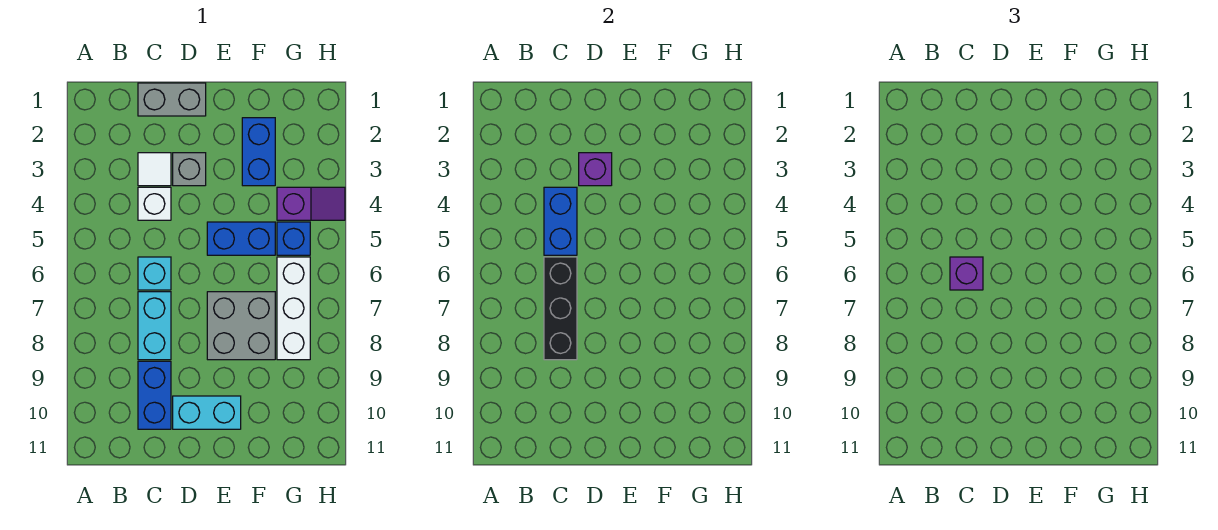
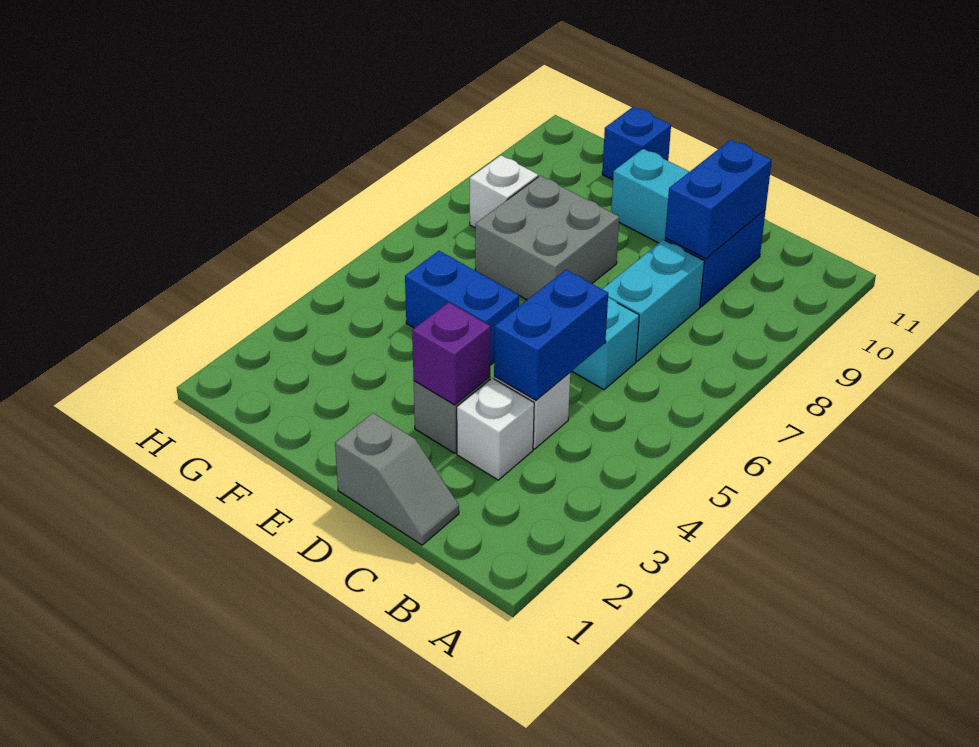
grey 1x2 brick [138,83,206,116] -> grey 1x2 slope [335,413,459,545]
white 1x1 tile [138,153,171,186] -> white 1x1 brick [457,378,534,480]
black 1x3 brick [544,257,577,360] -> none
purple 1x1 brick [950,257,983,290] -> none
blue 1x2 brick [242,118,275,186] -> blue 1x2 brick moved to [665,140,772,259]
purple 1x2 slope [277,187,345,220] -> none
blue 1x1 brick [277,222,310,255] -> blue 1x1 brick moved to [602,106,671,180]
white 1x3 brick [277,257,310,360] -> white 1x1 brick [470,155,538,228]

